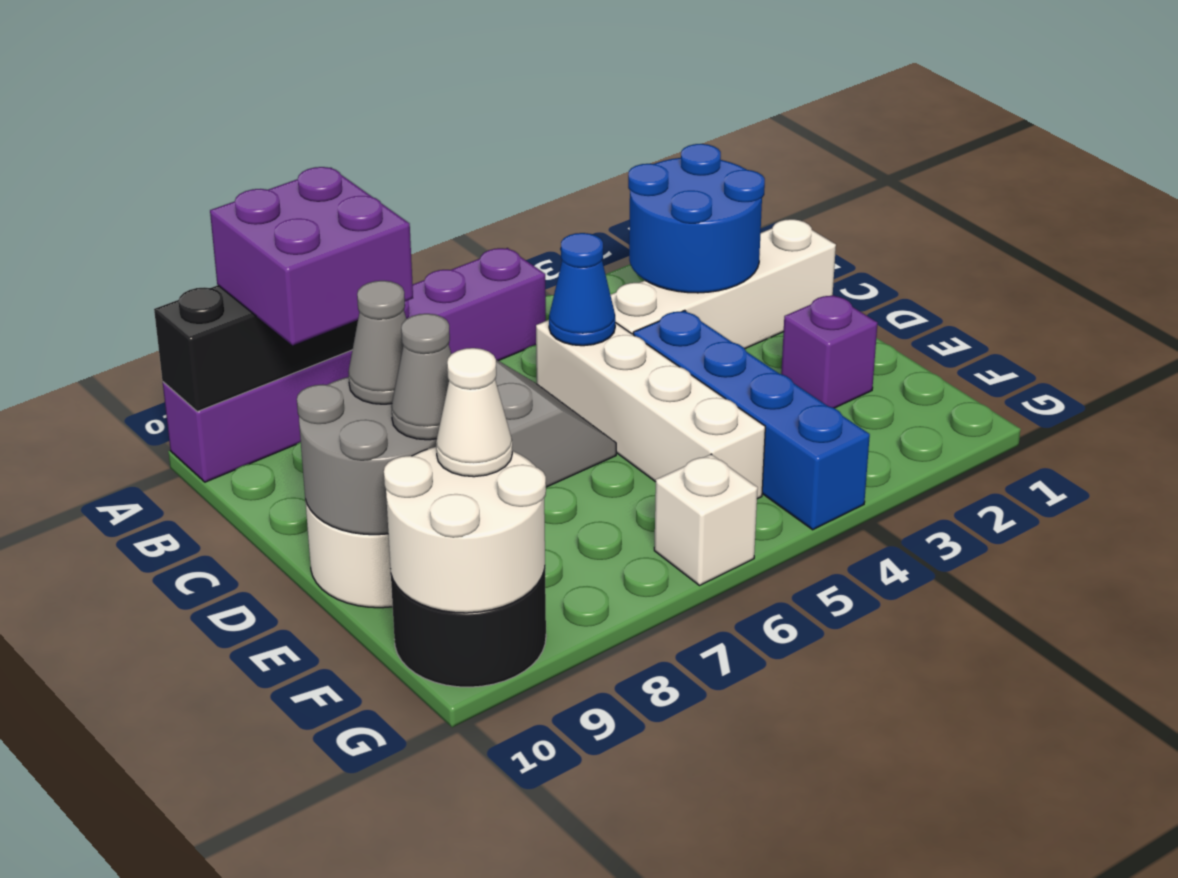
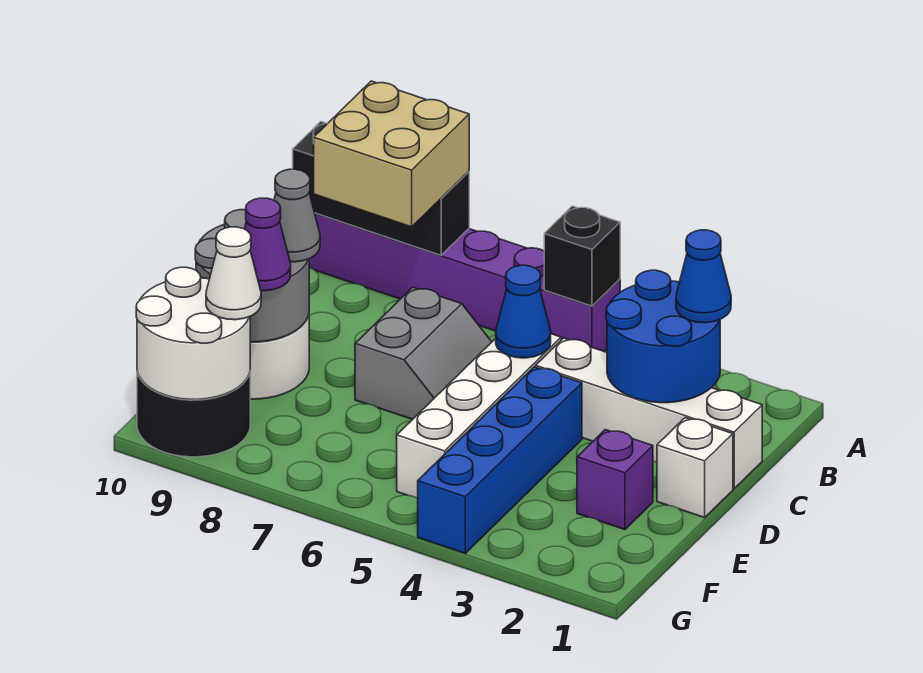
none -> black 1x1 brick [544,206,620,306]
purple 2x2 brick [210,167,413,345] -> tan 2x2 brick [314,81,469,227]
none -> blue 1x1 cone [676,230,731,323]
grey 1x1 cone [391,314,451,440] -> purple 1x1 cone [245,198,291,291]
white 1x1 brick [654,454,758,585] -> white 1x1 brick moved to [657,418,733,518]

